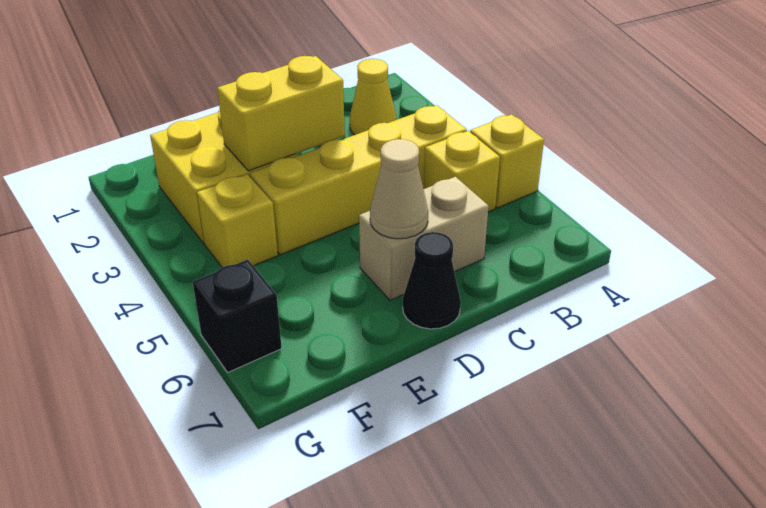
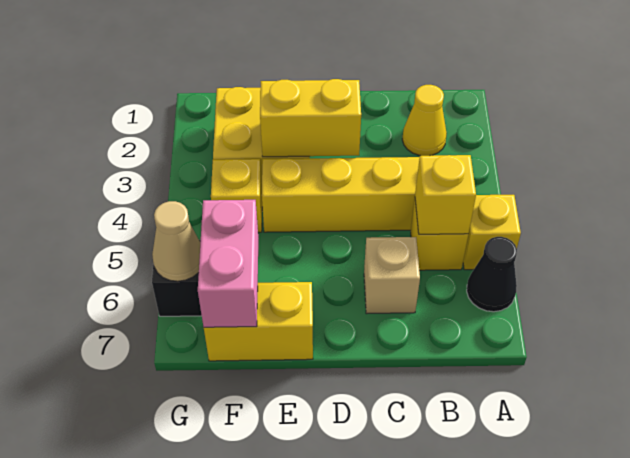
none -> yellow 1x1 brick [415,155,476,234]
tan 1x2 brick [359,177,489,300] -> tan 1x1 brick [364,237,420,314]
tan 1x1 cone [370,139,428,239] -> tan 1x1 cone moved to [152,201,200,281]
black 1x1 cone [403,232,461,329] -> black 1x1 cone moved to [467,237,517,312]
none -> yellow 1x2 brick [204,282,313,361]
none -> pink 1x2 brick [198,200,258,327]

